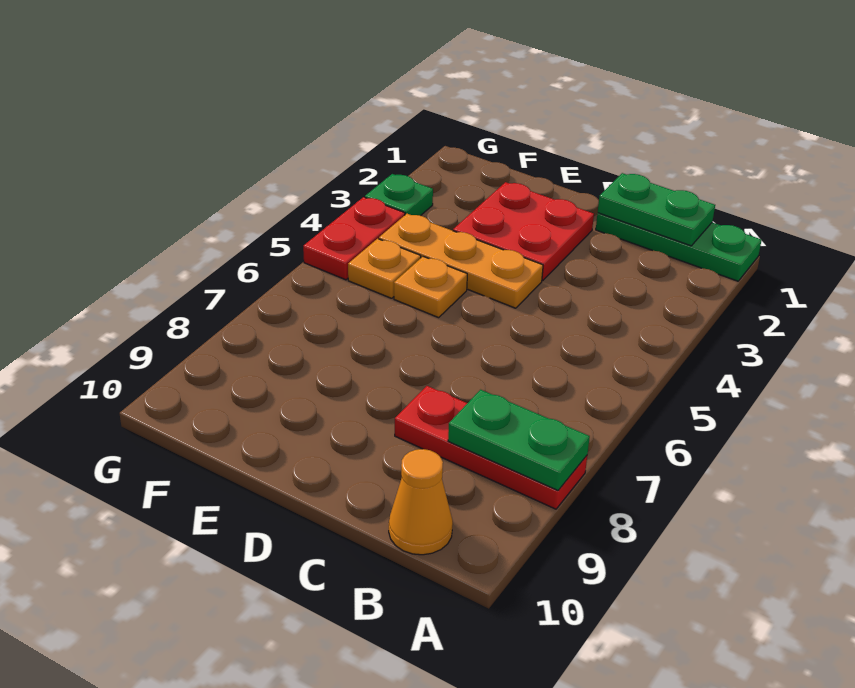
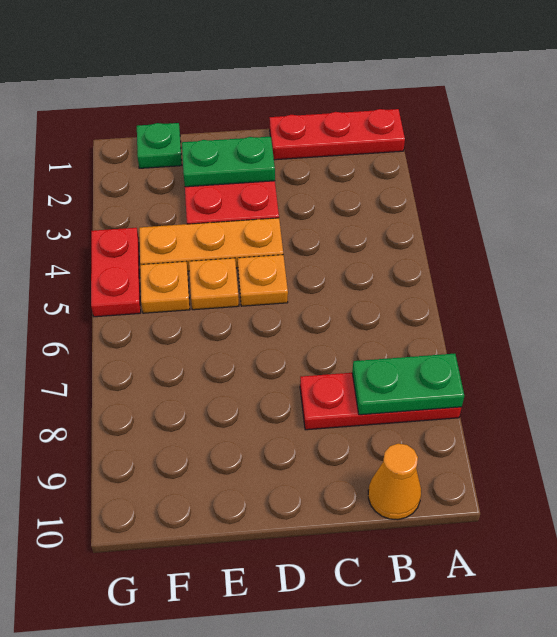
green 1x3 plate [596,213,762,281] -> red 1x3 plate [269,109,405,160]
green 1x2 plate [598,173,715,246] -> green 1x2 plate moved to [182,137,275,187]
none -> orange 1x1 plate [238,255,288,306]
green 1x1 plate [365,174,433,216] -> green 1x1 plate moved to [137,123,182,168]

